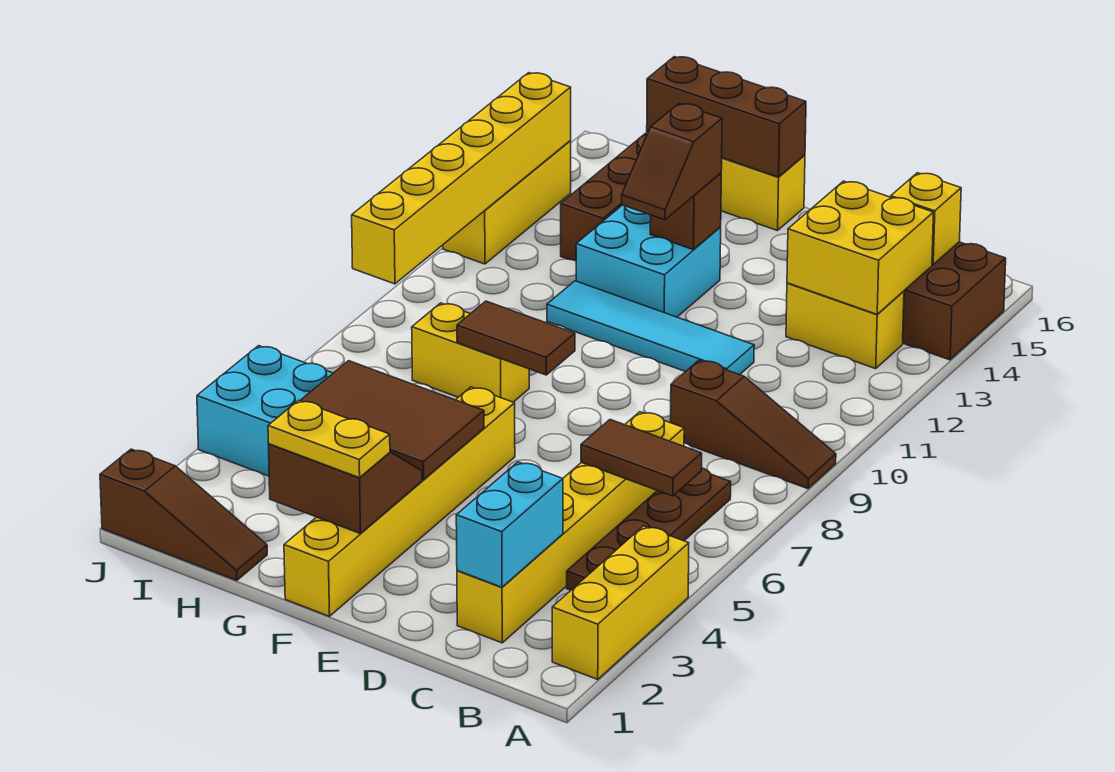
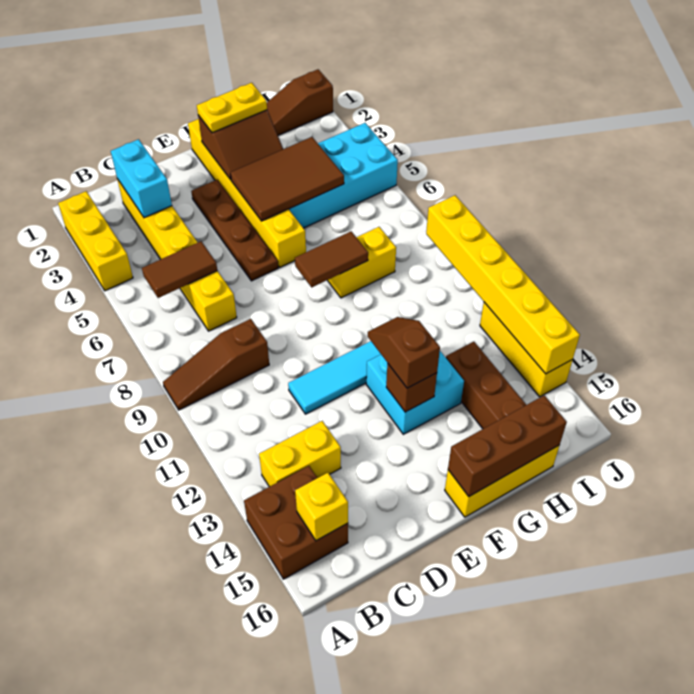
brown 1x4 plate [567,468,731,590] -> brown 1x4 plate moved to [191,180,278,281]
yellow 2x2 brick [787,181,934,314] -> none

